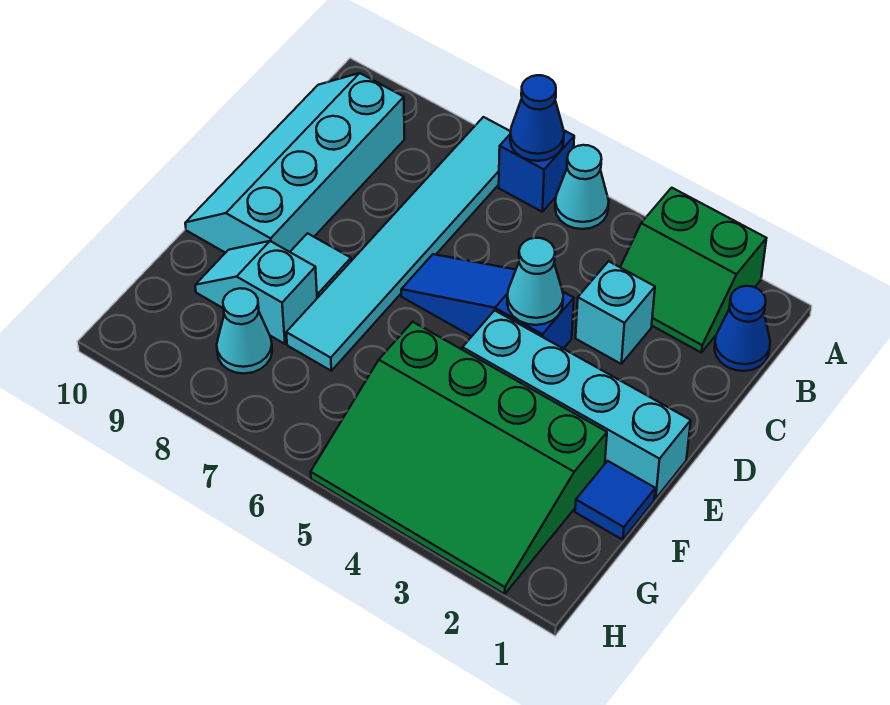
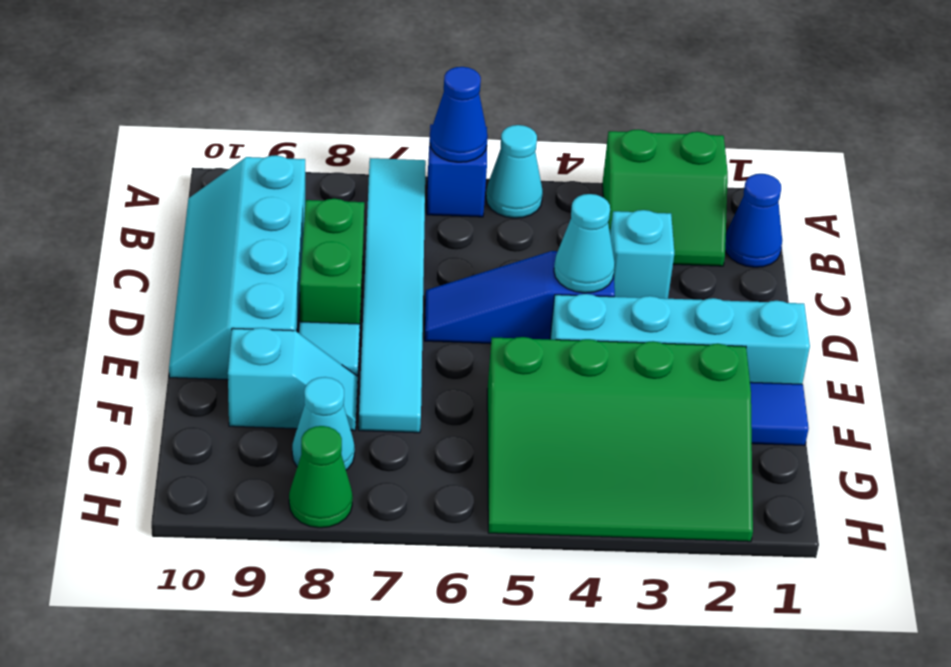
none -> green 1x2 brick [300,199,364,336]
cyan 1x2 slope [195,241,317,344] -> cyan 1x2 slope turned to [228,328,358,431]
none -> green 1x1 cone [289,426,353,528]

